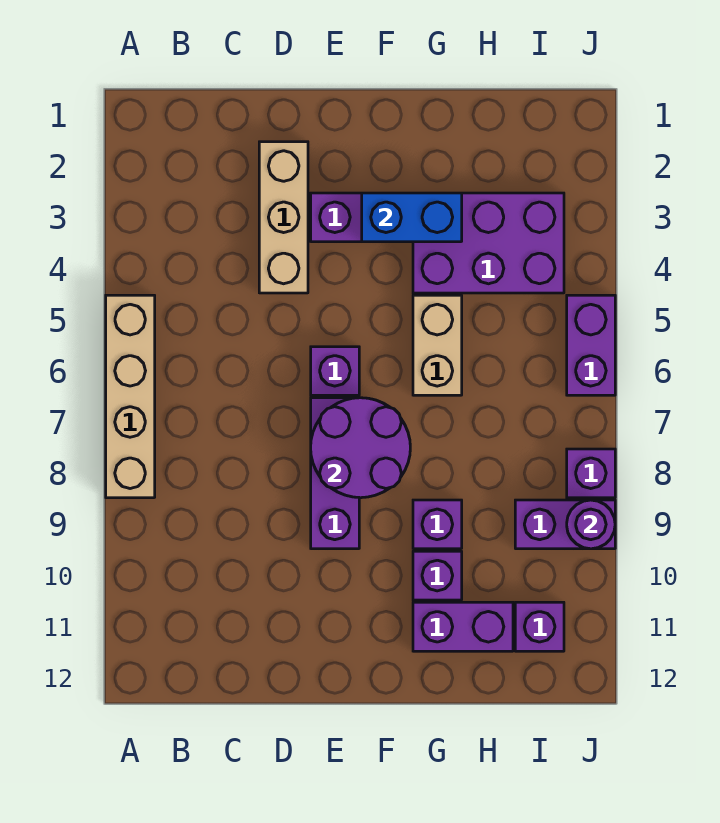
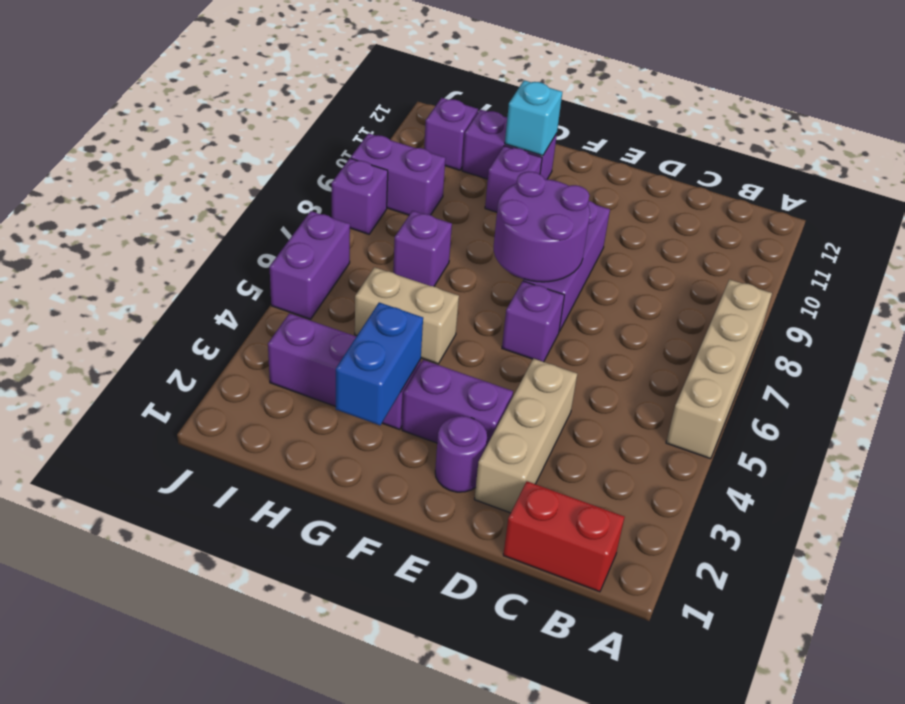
none -> red 1x2 brick [503,481,624,592]
blue 1x2 brick [362,193,462,242] -> blue 1x2 brick turned to [336,302,423,425]
purple 2x3 brick [413,193,564,293] -> purple 1x3 brick [268,313,421,429]
tan 1x2 brick [413,295,462,395] -> tan 1x2 brick turned to [355,267,459,364]
purple 1x1 brick [413,500,462,549] -> purple 1x1 brick moved to [393,211,452,286]
none -> cyan 1x1 brick [505,80,562,156]
purple 1x1 round brick [567,500,615,549] -> purple 1x1 round brick moved to [435,416,487,492]

